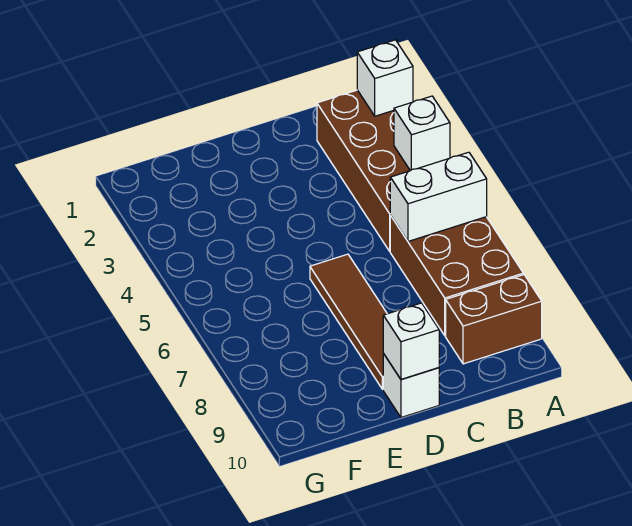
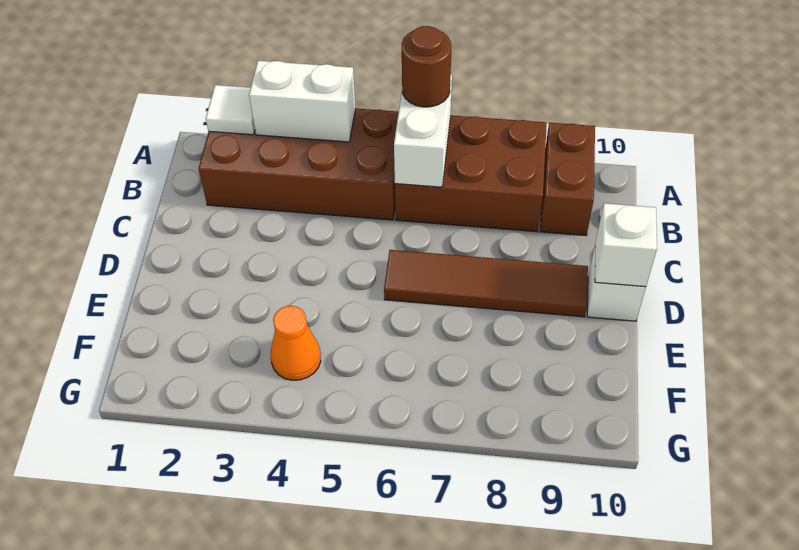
white 1x1 brick [357,40,413,116] -> white 1x1 tile [206,85,255,135]
white 1x1 brick [394,96,450,171] -> white 1x2 brick [249,61,356,142]
none -> brown 1x1 round brick [402,26,451,107]
none -> orange 1x1 cone [271,306,321,380]

